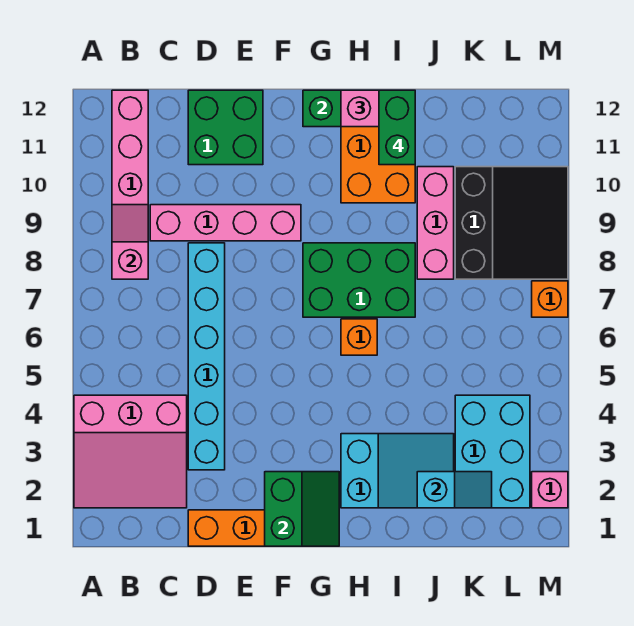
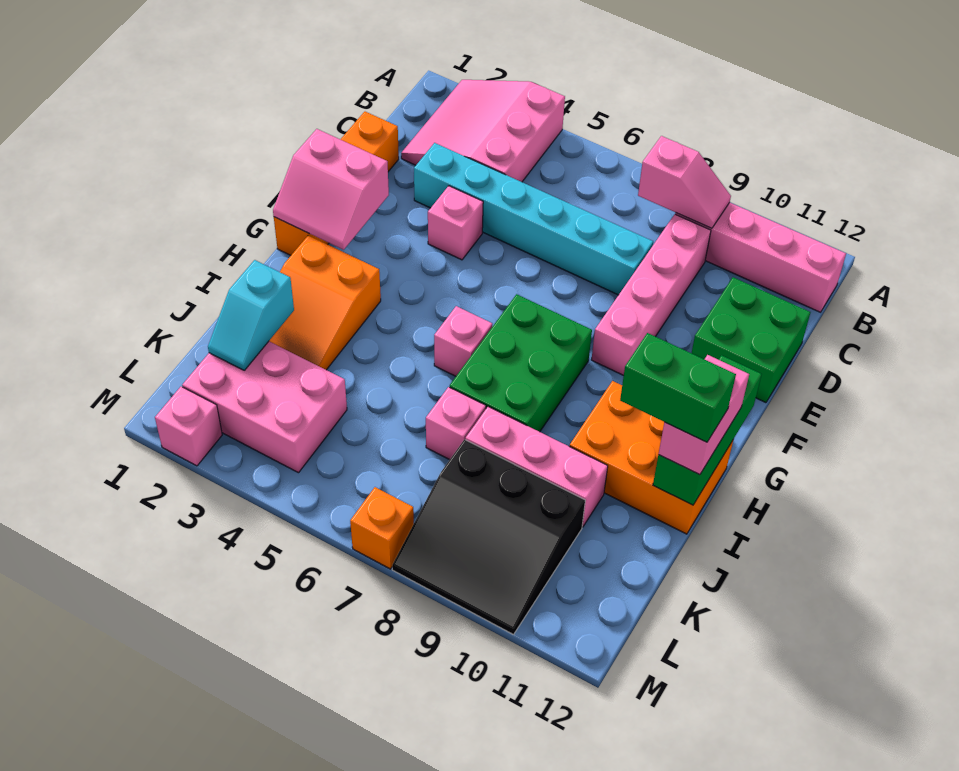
none -> pink 1x1 brick [428,186,483,260]
green 2x2 slope [265,472,339,546] -> pink 2x2 slope [273,129,389,250]
cyan 2x3 slope [341,434,454,508] -> orange 2x3 slope [269,235,381,370]
orange 1x1 brick [341,319,377,355] -> pink 1x1 brick [434,306,492,376]
none -> pink 1x1 brick [426,387,486,460]
cyan 2x3 brick [455,395,530,508] -> pink 2x3 brick [182,341,347,473]

